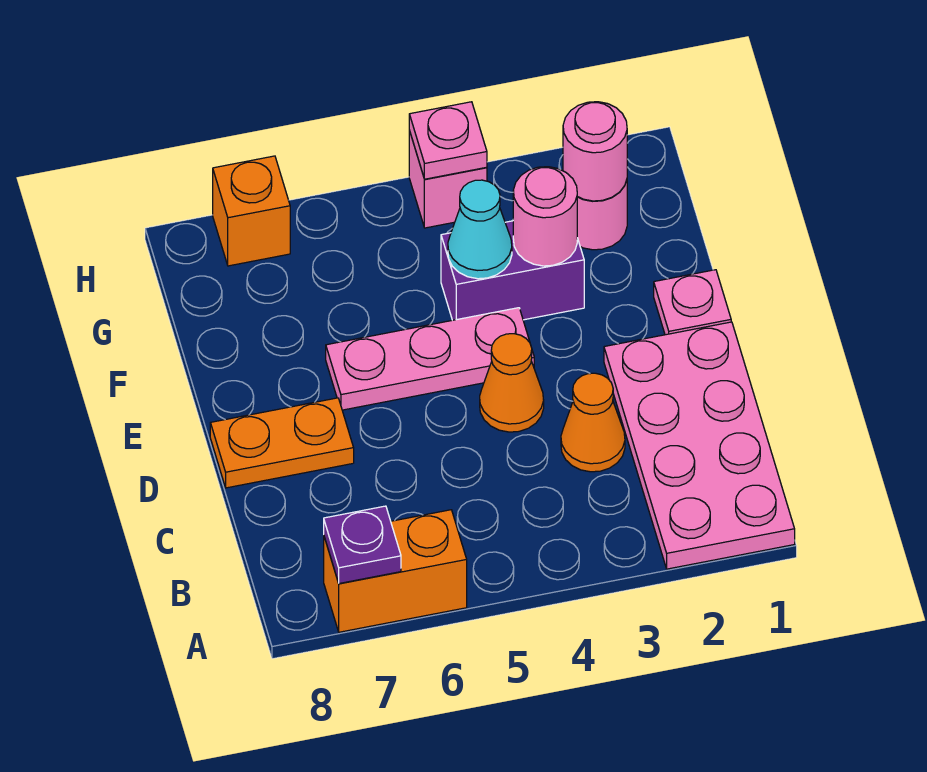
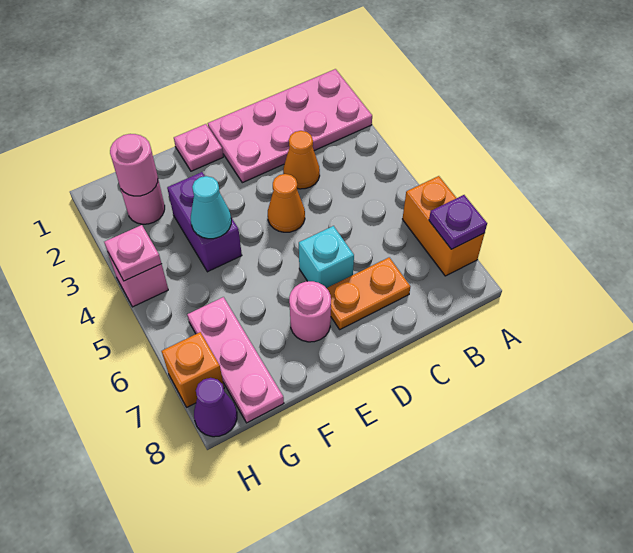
none -> cyan 1x1 brick [299,226,354,288]
orange 1x2 plate [210,398,354,488] -> orange 1x2 plate turned to [327,257,410,329]
pink 1x3 plate [326,308,534,410] -> pink 1x3 plate moved to [187,297,284,423]
pink 1x1 round brick [513,167,577,266] -> pink 1x1 round brick moved to [289,281,331,342]
none -> purple 1x1 cone [194,378,237,437]

